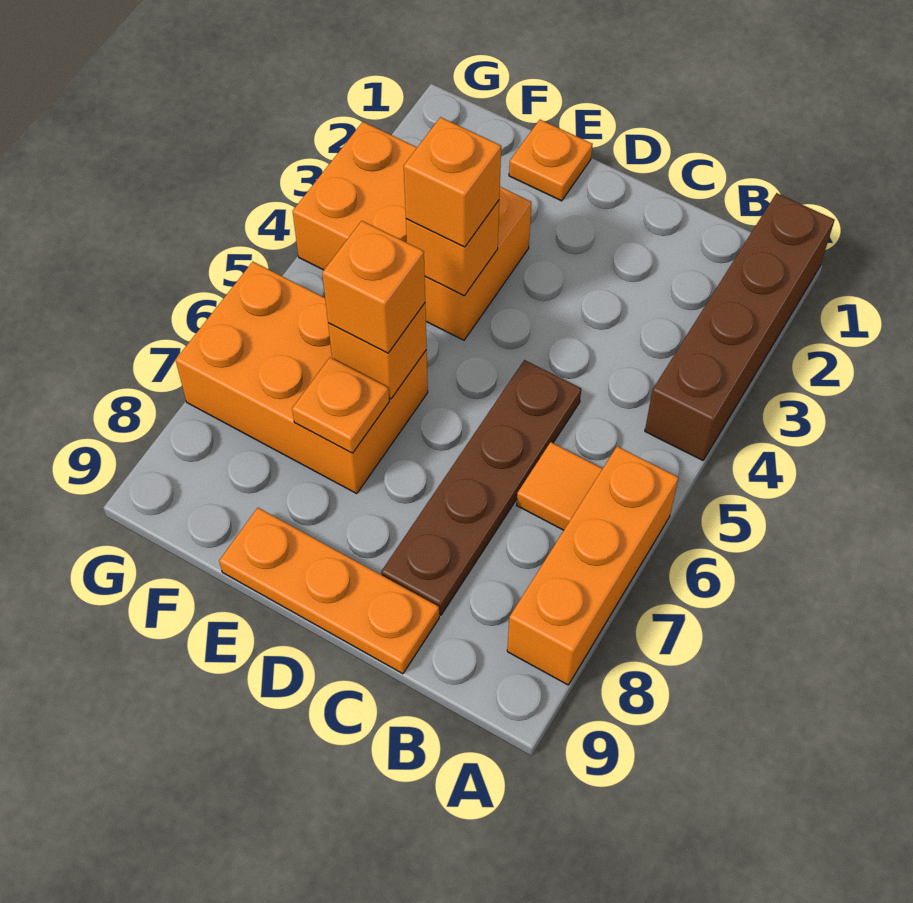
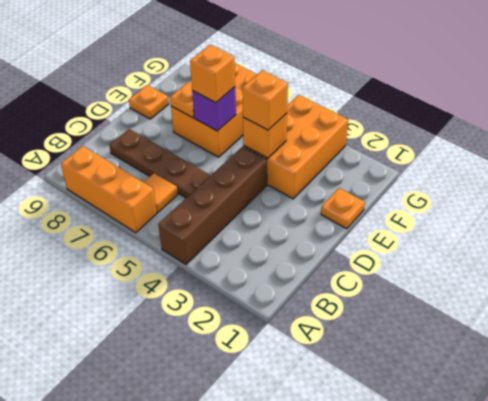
brown 1x4 brick [645,193,834,460] -> brown 1x4 brick turned to [158,146,267,264]
orange 1x3 plate [219,508,439,674] -> orange 1x1 plate [129,85,169,119]
orange 1x1 brick [328,303,427,399] -> purple 1x1 brick [192,87,236,131]

